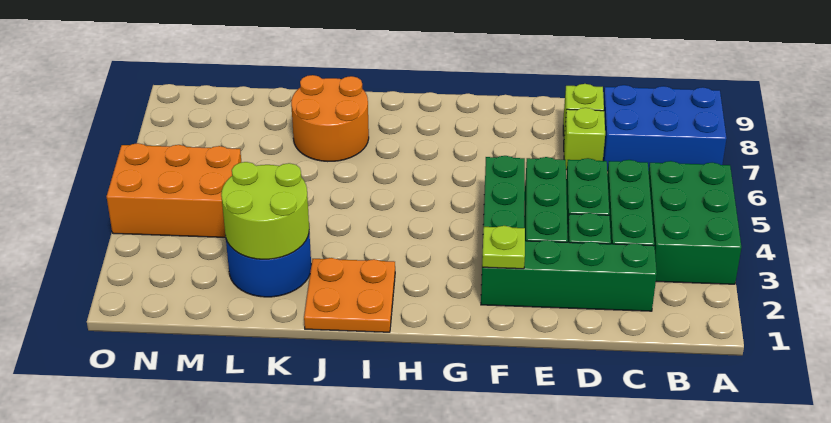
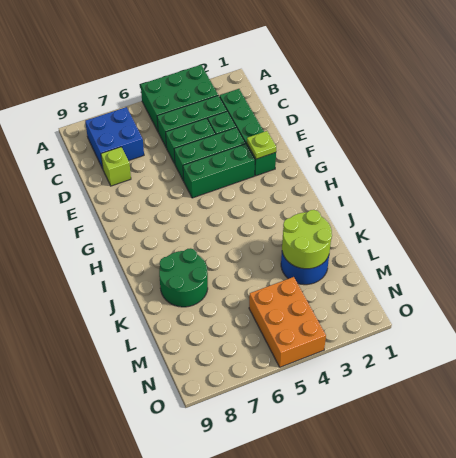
blue 2x3 brick [603,85,727,171] -> blue 2x2 brick [85,107,144,169]
lime 1x1 brick [564,108,605,170] -> none
orange 2x2 plate [304,258,395,332] -> none
orange 2x2 round brick [291,75,369,161] -> green 2x2 round brick [159,248,208,307]

